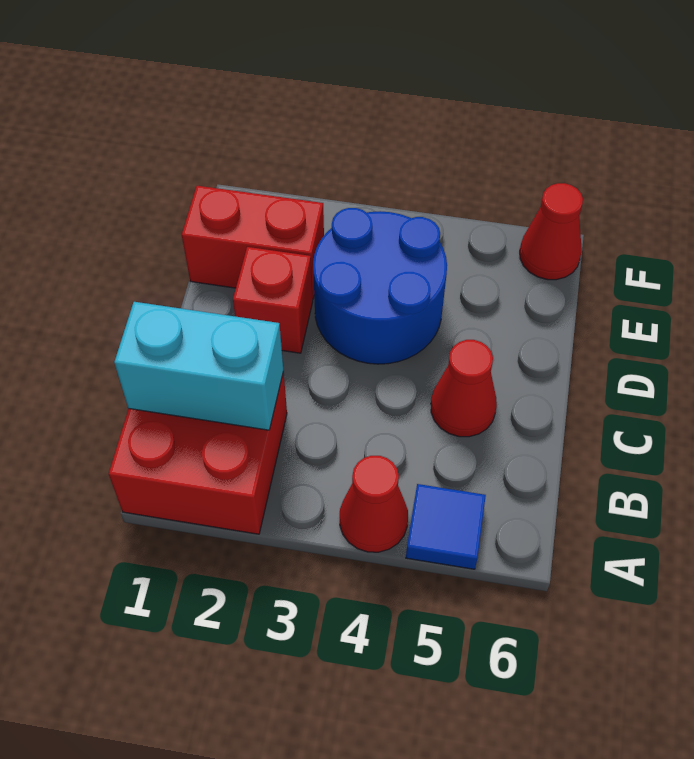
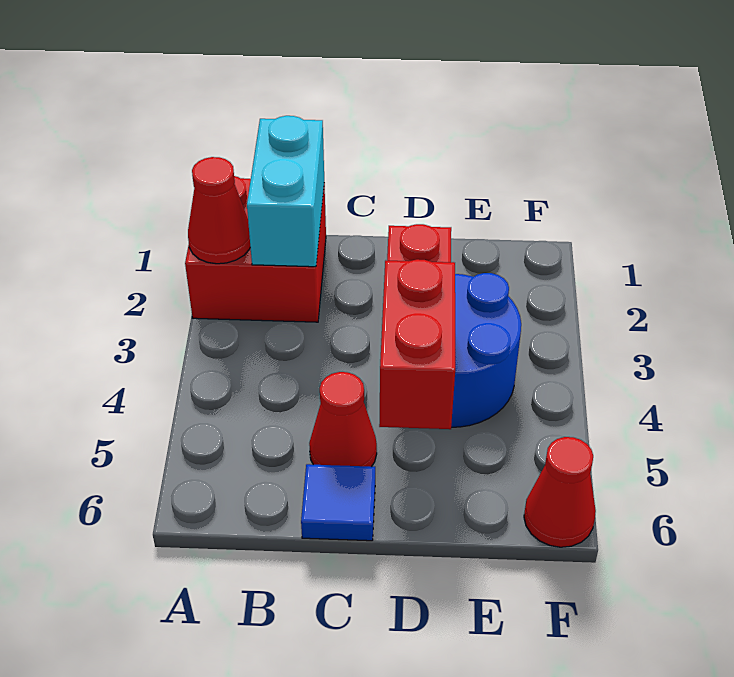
red 1x1 cone [340,456,408,552] -> red 1x1 cone moved to [188,157,250,264]
blue 1x1 tile [406,484,486,569] -> blue 1x1 tile moved to [301,464,375,541]
red 1x2 brick [182,186,324,299] -> red 1x2 brick moved to [379,259,455,429]

